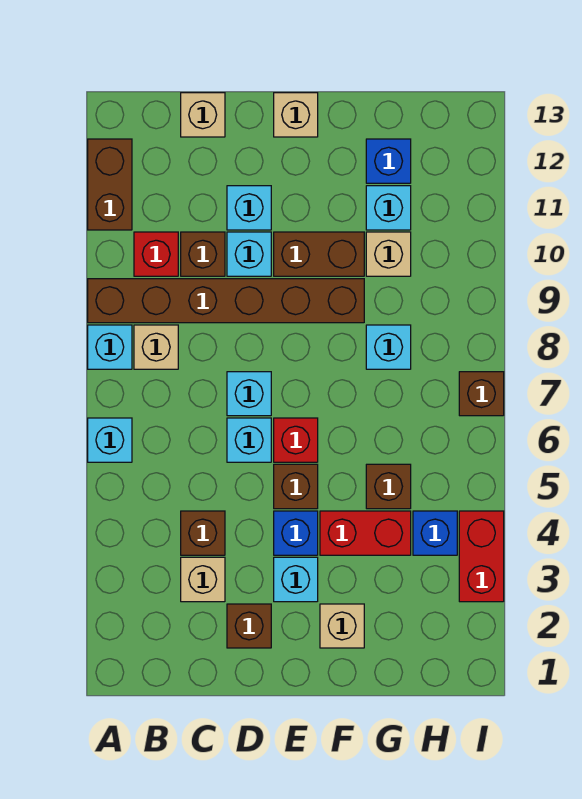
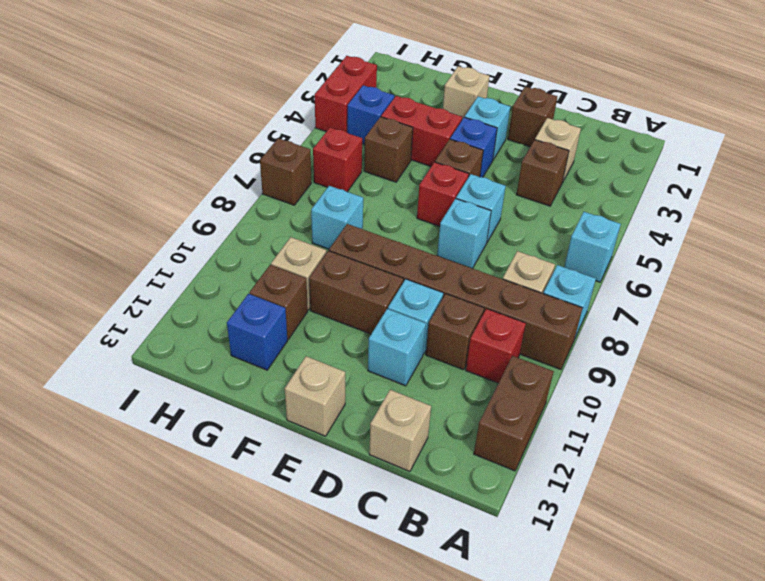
cyan 1x1 brick [366,186,411,230] -> brown 1x1 brick [250,265,308,339]
none -> red 1x1 brick [313,128,362,192]

